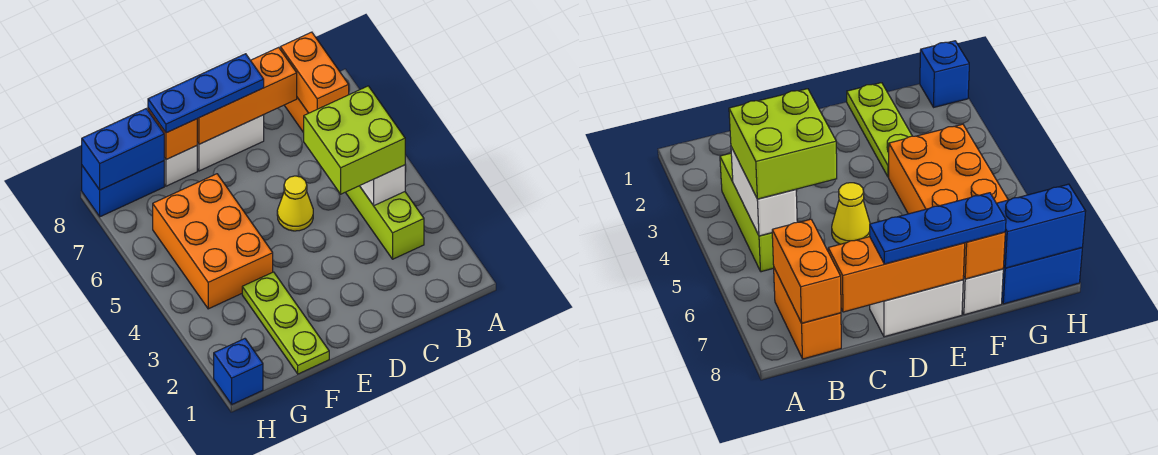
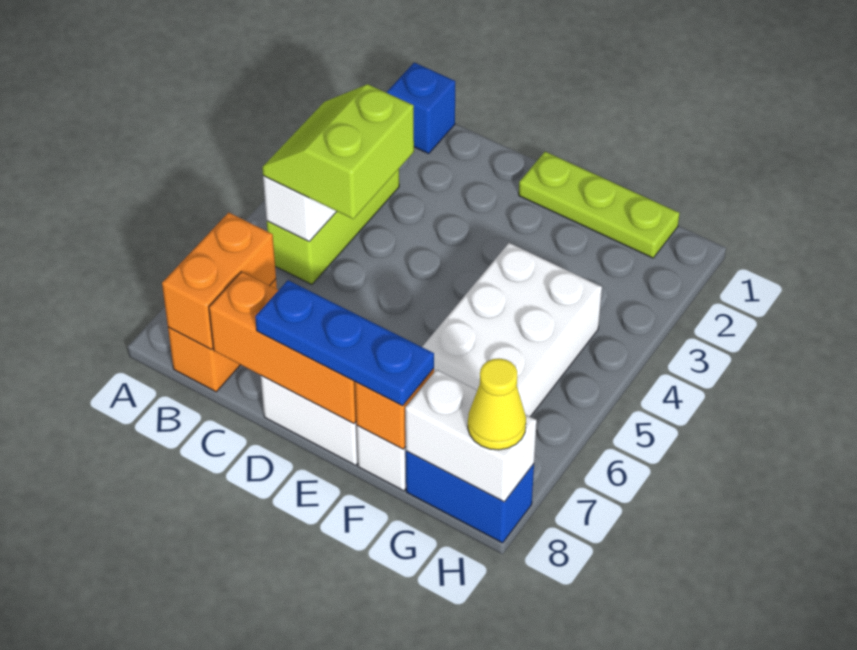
lime 2x2 brick [304,86,405,194] -> lime 2x2 slope [262,84,414,219]
yellow 1x1 cone [277,176,313,231] -> yellow 1x1 cone moved to [468,359,526,450]
lime 1x3 plate [242,272,329,374] -> lime 1x3 plate turned to [519,152,680,258]
orange 2x3 brick [153,174,273,309] -> white 2x3 brick [422,243,602,417]
blue 1x2 brick [82,109,164,190] -> white 1x2 brick [405,370,537,502]
blue 1x1 brick [214,339,263,404] -> blue 1x1 brick moved to [387,63,455,154]

